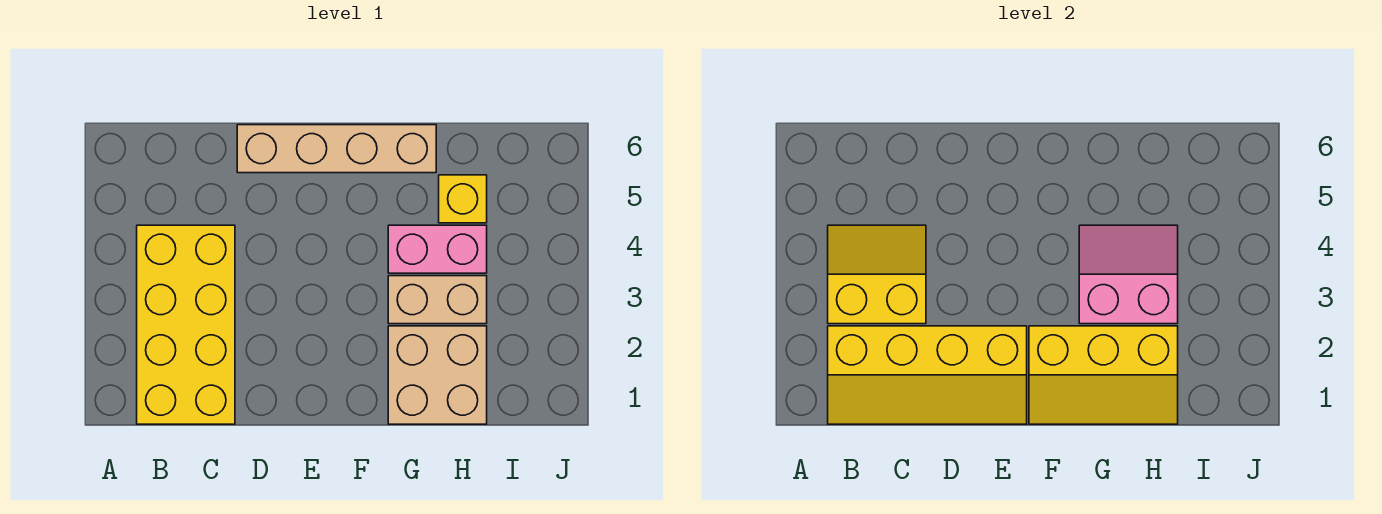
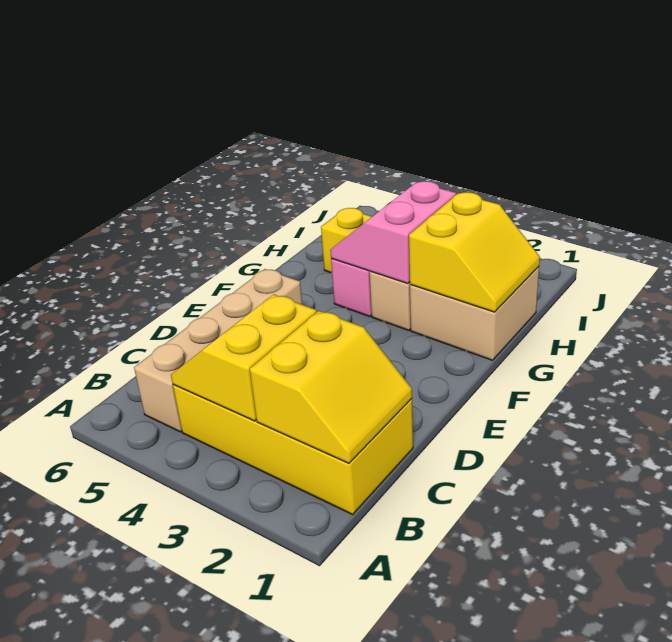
yellow 2x4 slope [828,326,1027,424] -> yellow 2x2 slope [250,311,412,463]
tan 1x4 brick [237,125,436,173] -> tan 1x4 brick moved to [134,269,302,432]
yellow 2x3 slope [1029,326,1178,424] -> yellow 2x2 slope [409,192,540,312]

